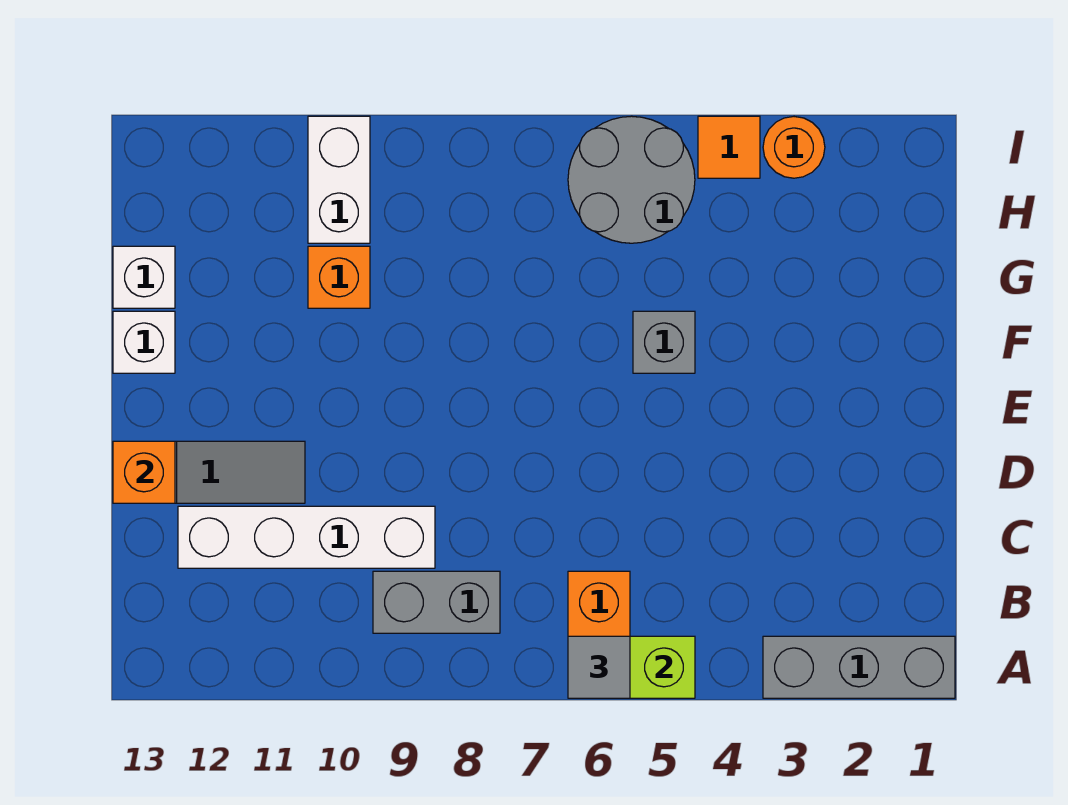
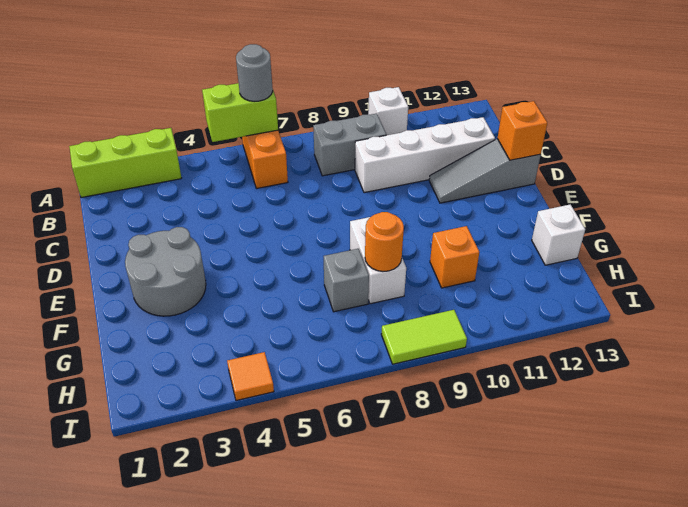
grey 1x3 brick [763,636,955,698] -> lime 1x3 brick [69,128,181,198]
grey 1x1 tile [568,636,630,698] -> grey 1x1 round brick [236,44,273,101]
grey 1x1 brick [633,311,695,373] -> grey 1x1 brick moved to [324,249,369,312]
white 1x1 brick [113,311,175,373] -> white 1x1 brick moved to [368,87,408,135]
grey 2x2 round brick [568,116,695,243] -> grey 2x2 round brick moved to [125,227,206,316]
white 1x2 brick [308,116,370,243] -> white 1x2 brick moved to [350,217,406,304]
orange 1x1 round brick [763,117,825,178] -> orange 1x1 round brick moved to [365,212,404,271]
none -> lime 1x2 tile [381,310,467,364]

